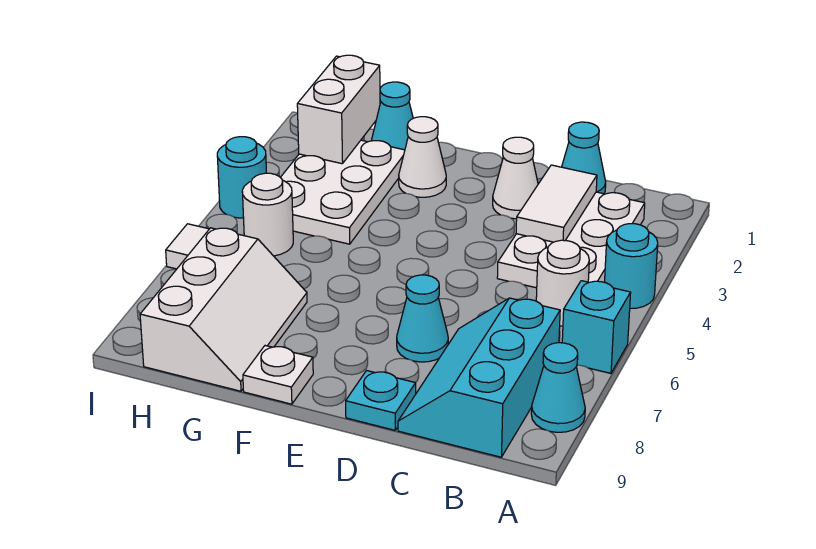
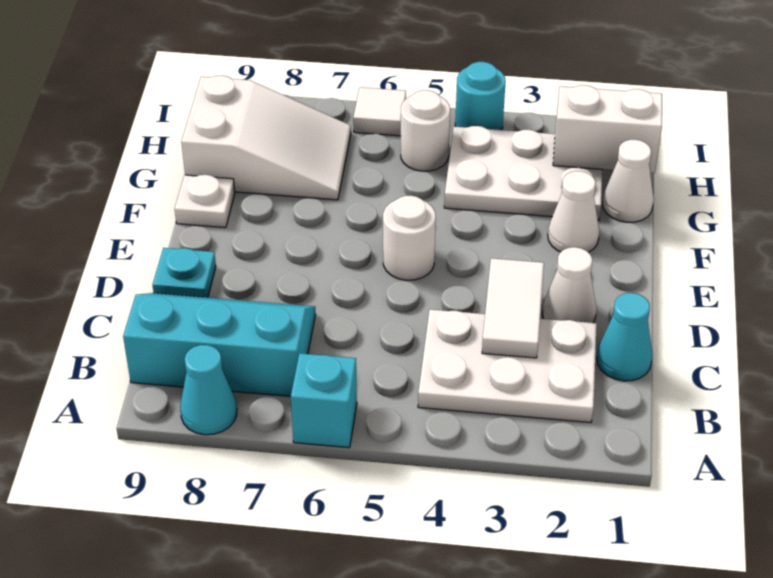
cyan 1x1 round brick [605,224,658,309] -> none
white 1x1 round brick [536,240,589,326] -> white 1x1 round brick moved to [383,196,436,280]
white 1x2 tile [516,165,597,242] -> white 1x2 tile turned to [482,258,544,358]
cyan 1x1 cone [397,275,448,362] -> none
cyan 1x1 cone [372,82,413,150] -> white 1x1 cone [603,140,654,222]
white 2x3 slope [140,228,307,391] -> white 2x3 slope turned to [181,75,351,200]

